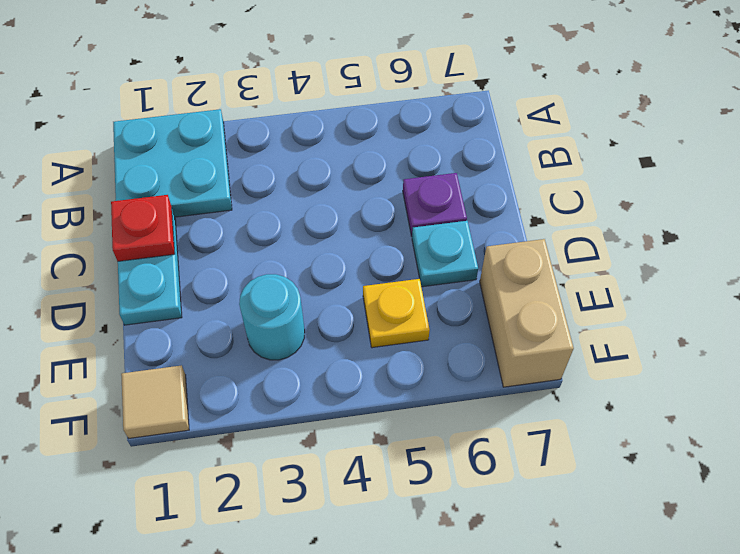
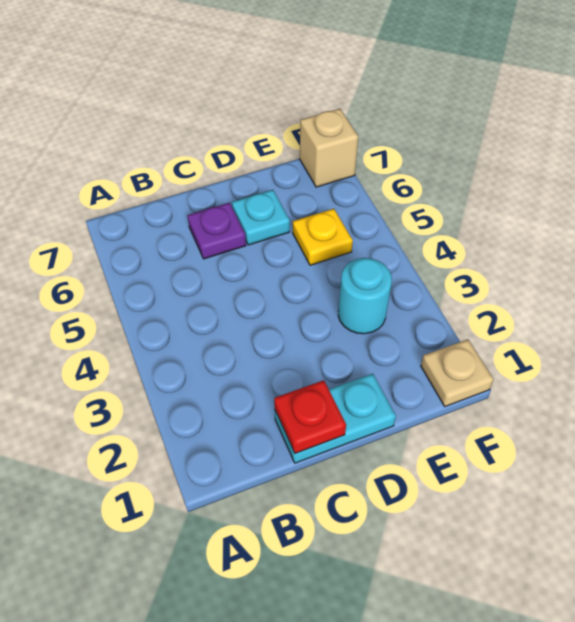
cyan 2x2 plate [113,109,232,217] -> none
tan 1x2 brick [480,239,574,387] -> tan 1x1 brick [300,109,358,187]
tan 1x1 tile [121,365,189,438] -> tan 1x1 plate [421,339,494,406]

